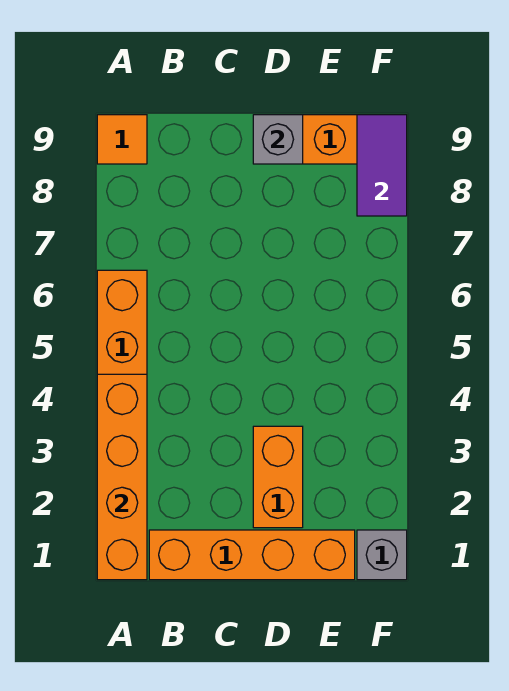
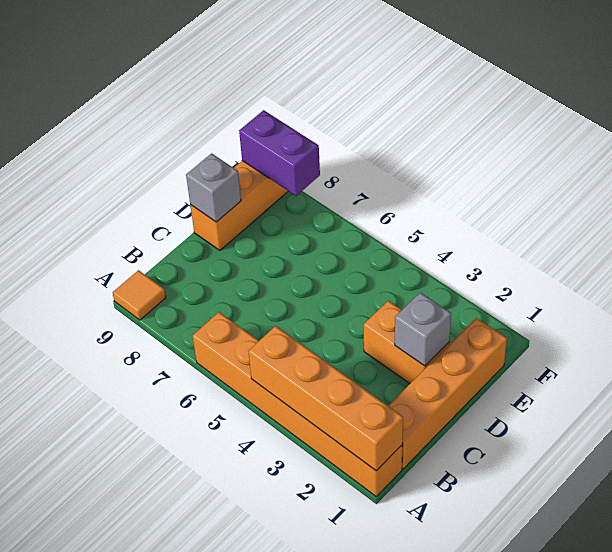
grey 1x1 brick [357,530,407,580] -> grey 1x1 brick moved to [395,293,451,366]
purple 1x2 tile [357,115,407,216] -> purple 1x2 brick [239,110,320,196]

